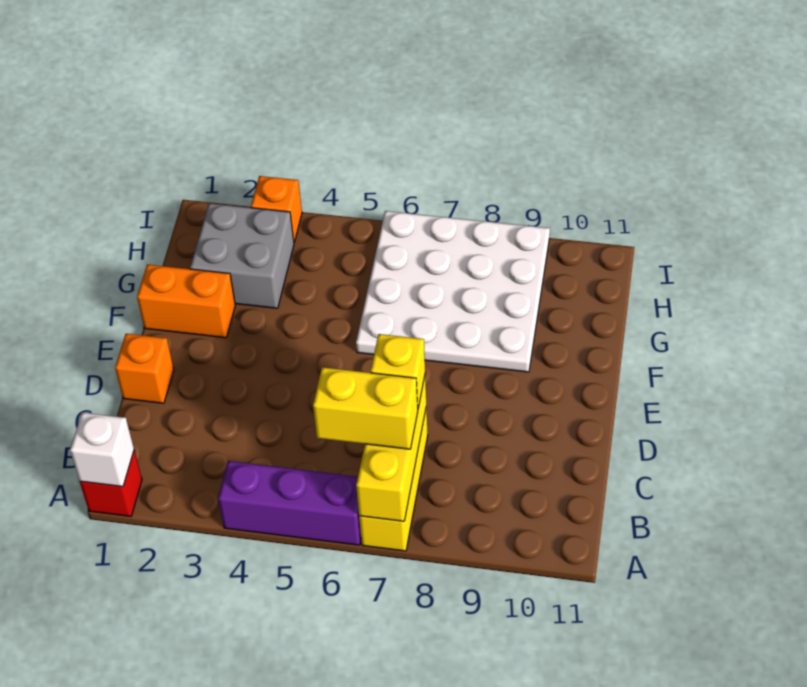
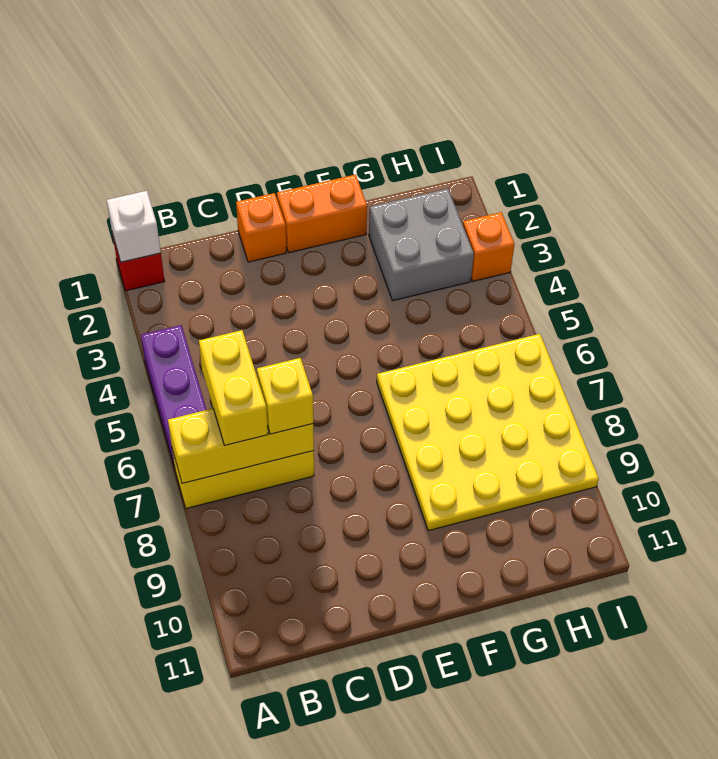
orange 1x2 brick [137,264,235,338] -> orange 1x2 brick turned to [277,175,367,253]
white 4x4 plate [356,211,550,372] -> yellow 4x4 plate [377,334,599,531]

